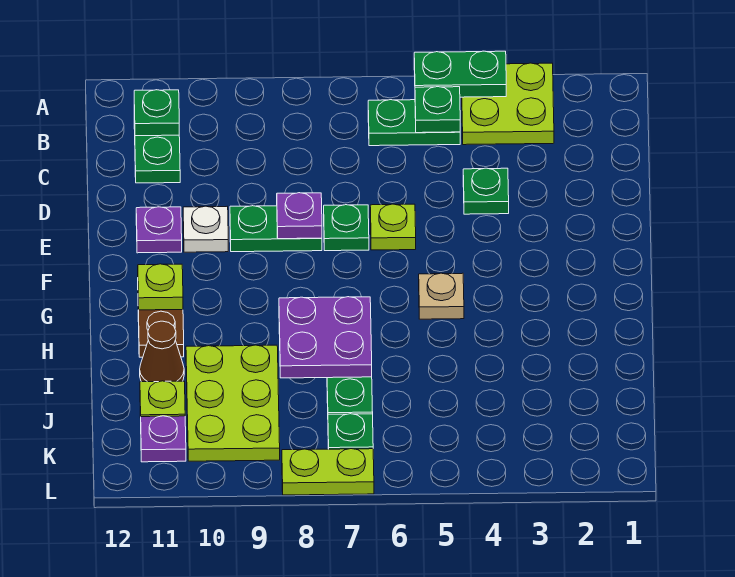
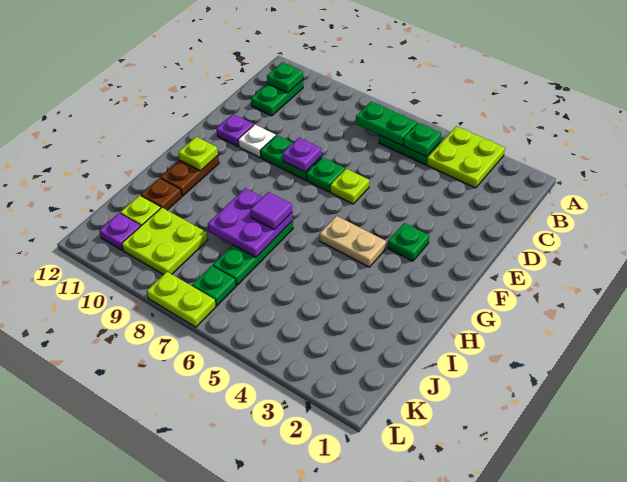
green 1x2 plate [414,51,506,97] -> green 1x2 plate moved to [356,102,417,145]
green 1x1 plate [463,168,509,214] -> green 1x1 plate moved to [388,223,429,261]
tan 1x1 plate [419,273,464,319] -> tan 1x2 plate [320,216,386,267]
none -> purple 1x1 tile [250,192,292,230]
lime 2x3 plate [186,345,280,461] -> lime 2x2 plate [122,208,208,275]
brown 1x1 cone [140,321,184,382] -> brown 1x1 plate [141,178,182,210]

